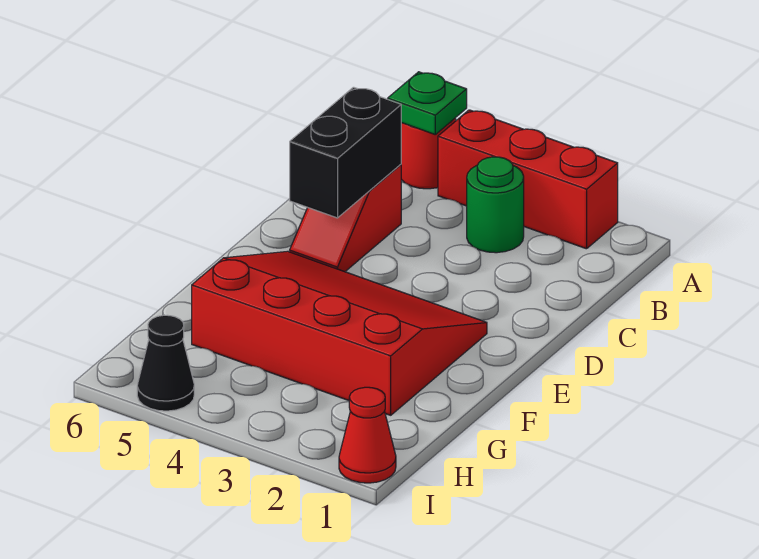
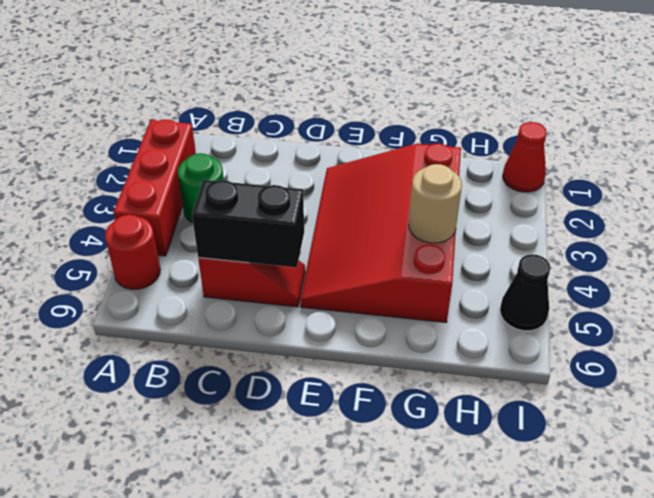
green 1x1 plate [388,72,467,134] -> none
none -> tan 1x1 round brick [409,164,462,243]

